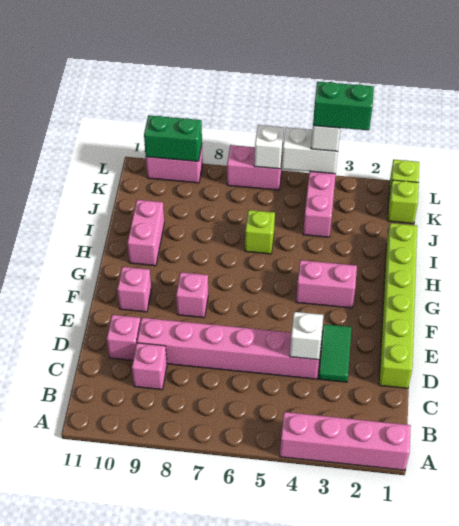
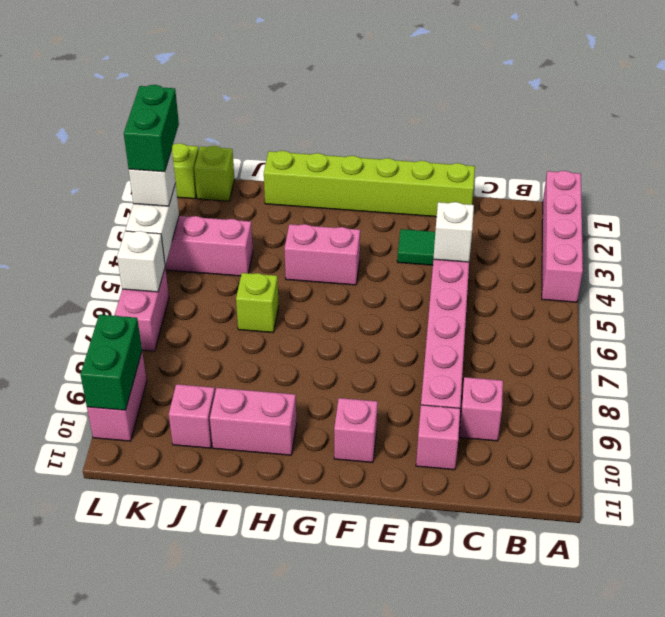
pink 1x1 brick [176,272,208,318] -> pink 1x1 brick moved to [169,384,215,448]
pink 1x2 brick [296,260,357,308] -> pink 1x2 brick turned to [285,224,360,285]

